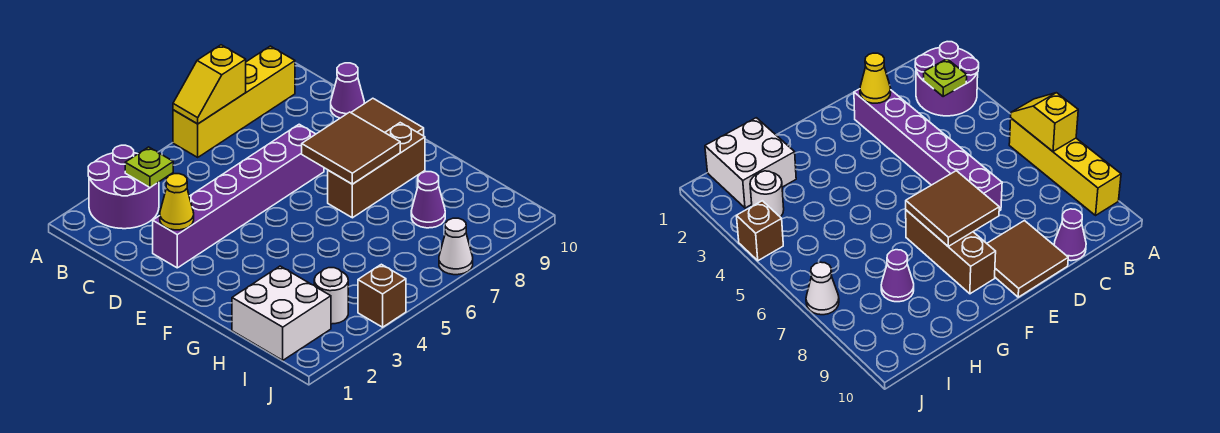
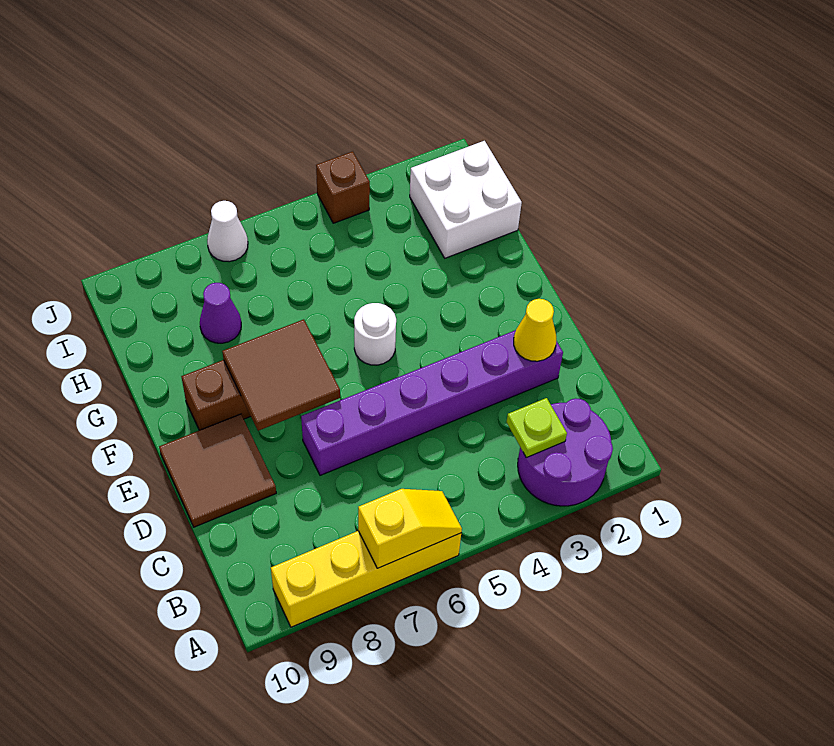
purple 1x1 cone [331,63,364,118] -> none
white 1x1 round brick [314,268,348,324] -> white 1x1 round brick moved to [354,303,396,365]

